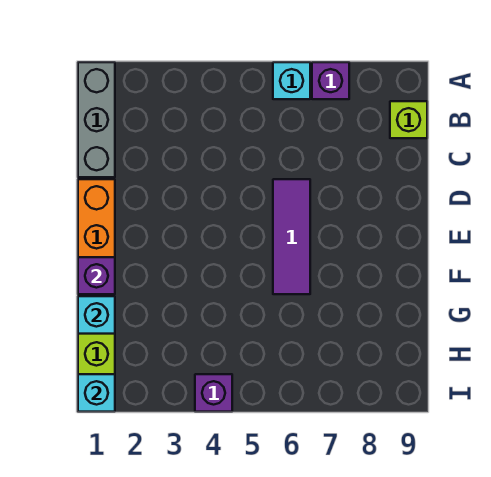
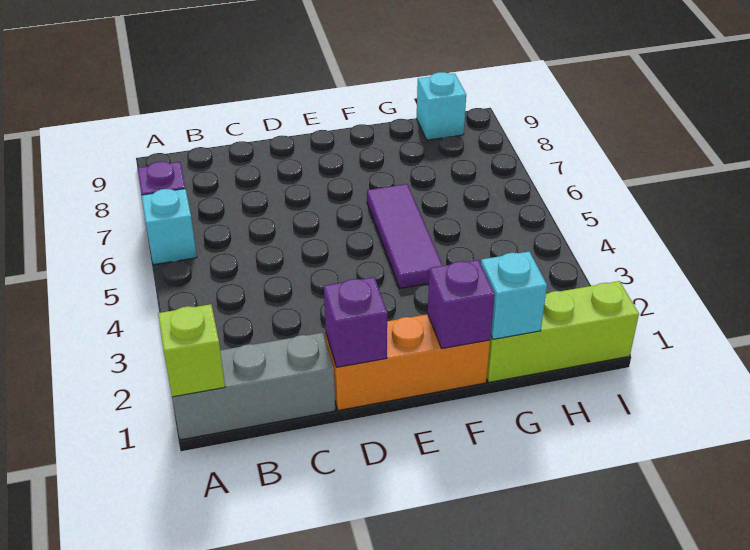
lime 1x1 brick [390,101,427,138] -> lime 1x1 brick moved to [158,304,225,397]
purple 1x3 tile [273,179,310,294] -> purple 1x3 tile turned to [367,184,443,288]
cyan 1x1 brick [78,374,115,412] -> cyan 1x1 brick moved to [417,72,466,140]
purple 1x1 brick [195,374,232,412] -> purple 1x1 brick moved to [324,277,387,367]

